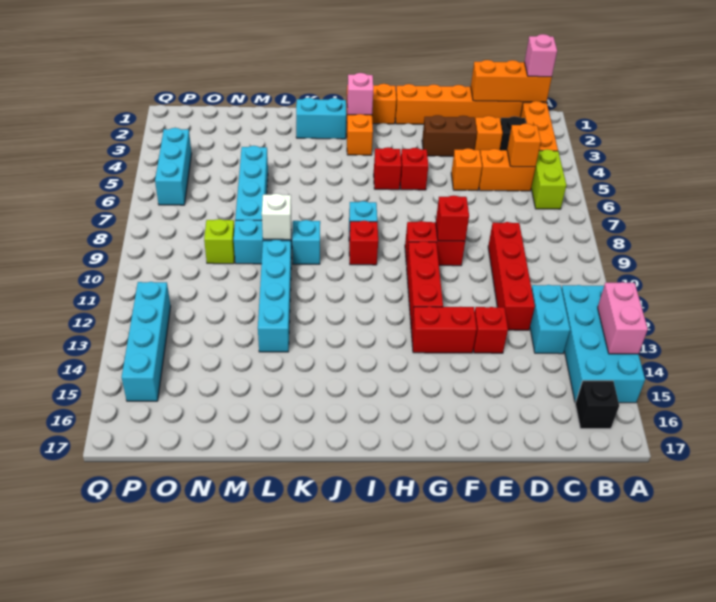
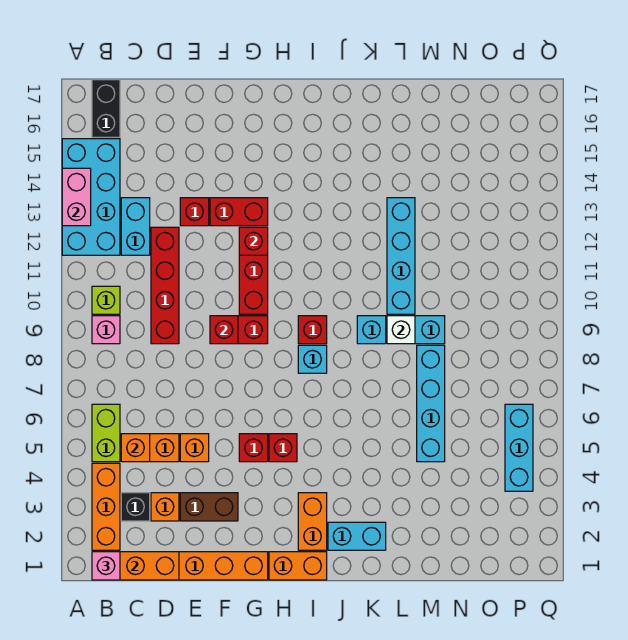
black 1x1 brick [575,381,619,429] -> black 1x2 brick [92,80,120,137]
none -> red 1x1 brick [239,227,268,255]
pink 1x1 brick [347,73,373,115] -> pink 1x1 brick moved to [92,316,120,344]
lime 1x1 brick [204,219,235,264] -> lime 1x1 brick moved to [92,286,120,314]
cyan 1x4 brick [122,282,171,401] -> none

